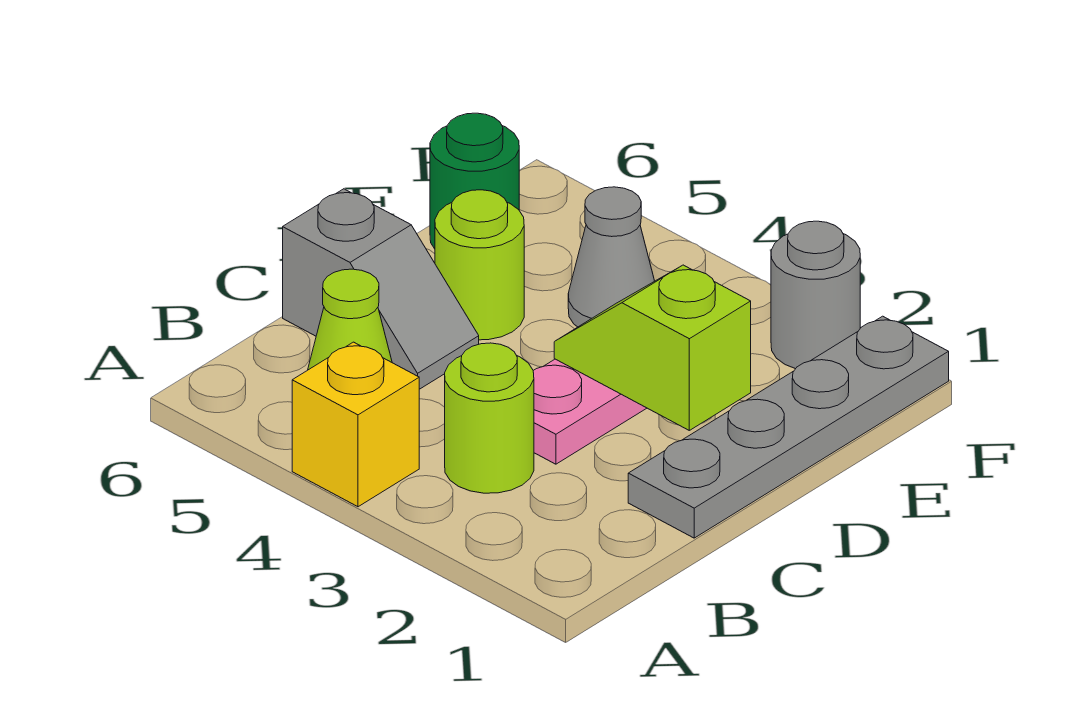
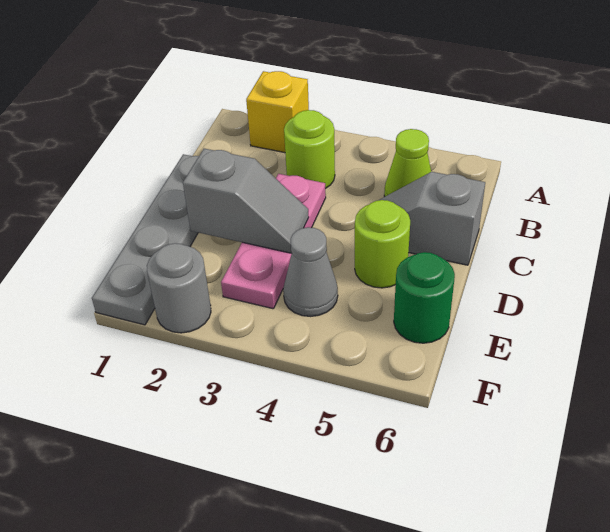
yellow 1x1 brick [292,342,419,507] -> yellow 1x1 brick moved to [246,71,309,153]
lime 1x2 slope [554,265,751,430] -> grey 1x2 slope [183,149,309,253]

